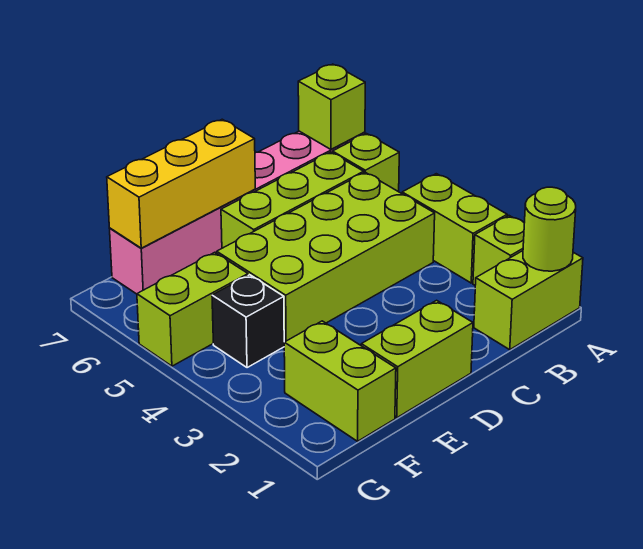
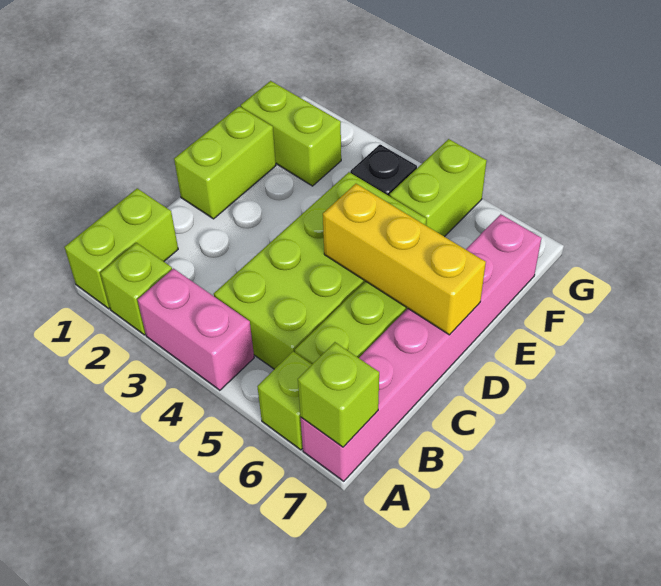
lime 1x1 round brick [523,187,576,271] -> none
lime 1x2 brick [402,174,507,283] -> pink 1x2 brick [137,269,254,390]
yellow 1x3 brick [107,119,255,248] -> yellow 1x3 brick turned to [323,184,486,335]

